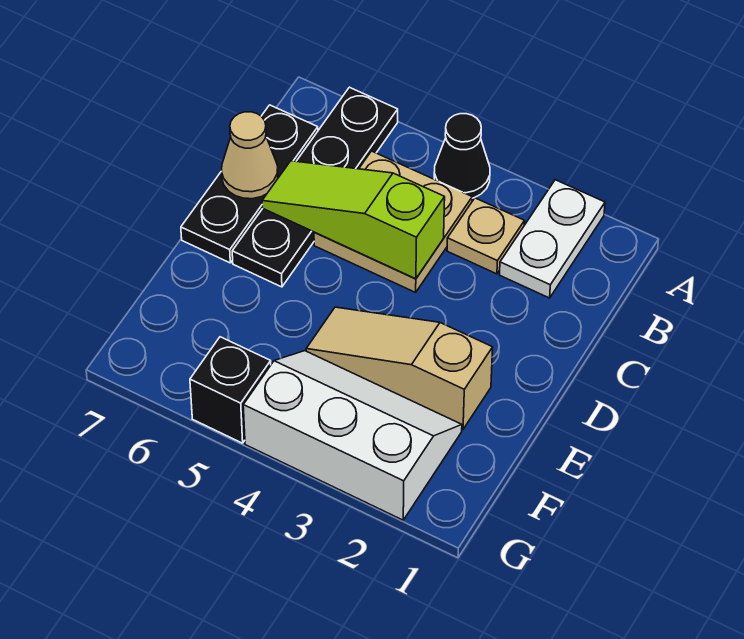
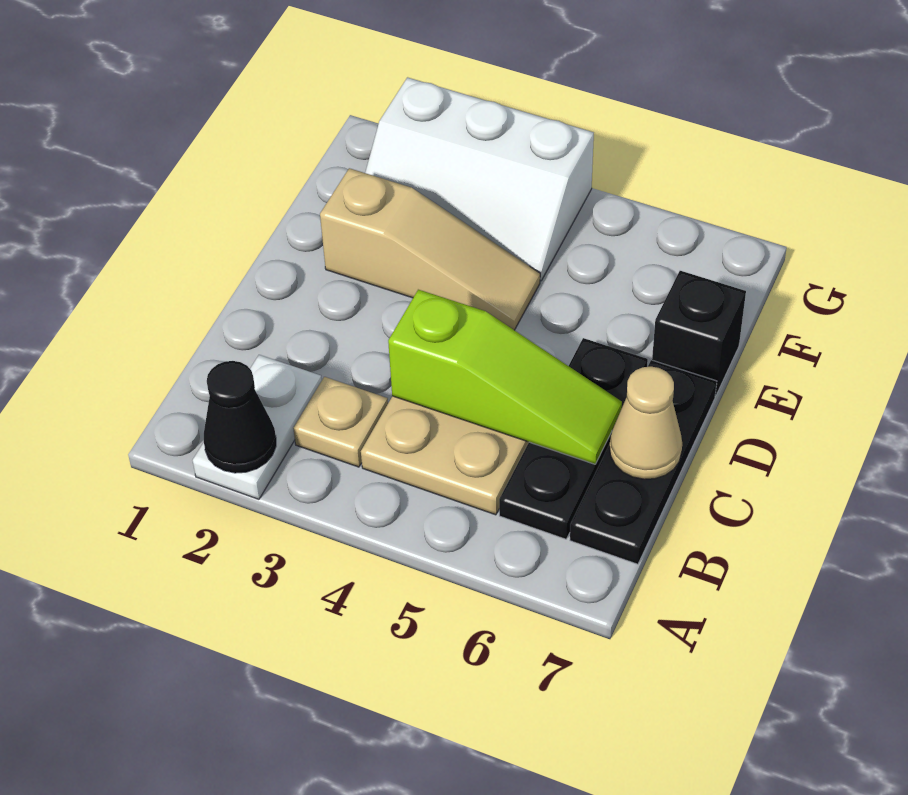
black 1x1 cone [434,114,490,198] -> black 1x1 cone moved to [204,361,276,473]
black 1x4 plate [232,87,398,287] -> black 1x3 plate [499,338,648,539]
black 1x1 brick [190,337,271,443] -> black 1x1 brick moved to [652,271,746,396]

